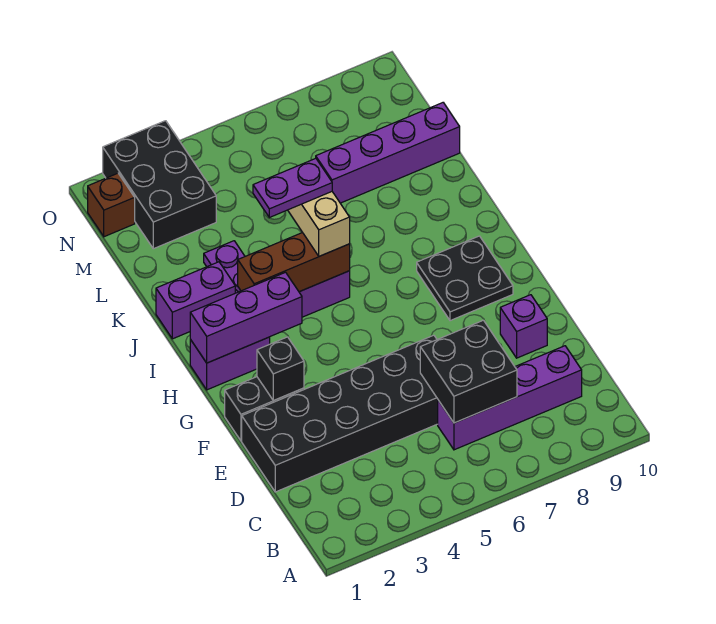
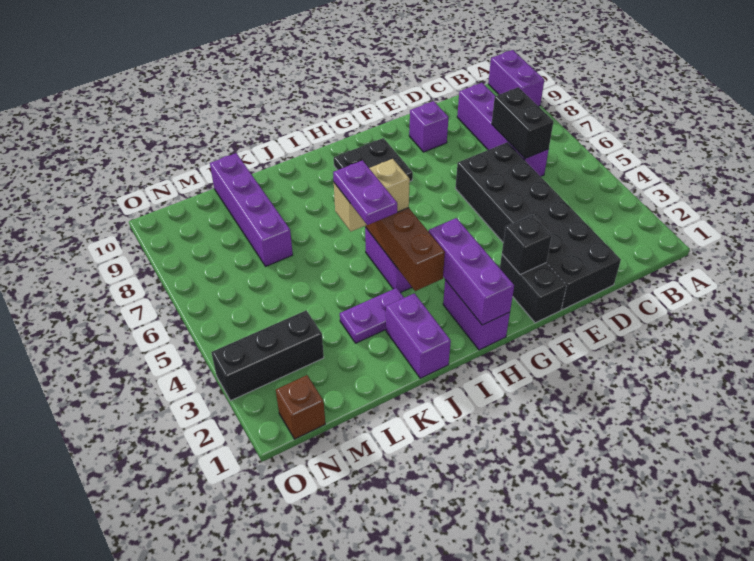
none -> purple 1x2 brick [488,50,544,106]
black 2x2 brick [420,320,517,423] -> black 1x2 brick [492,87,554,159]
black 2x3 brick [103,121,216,249] -> black 1x3 brick [211,310,324,401]

